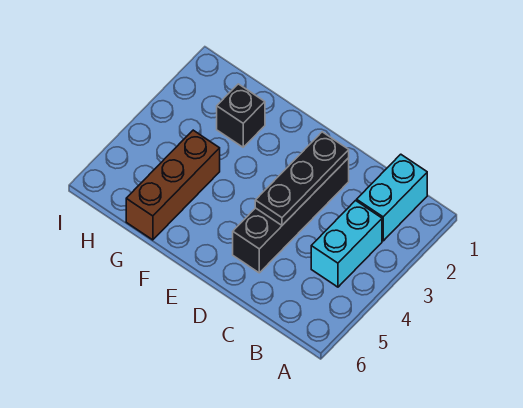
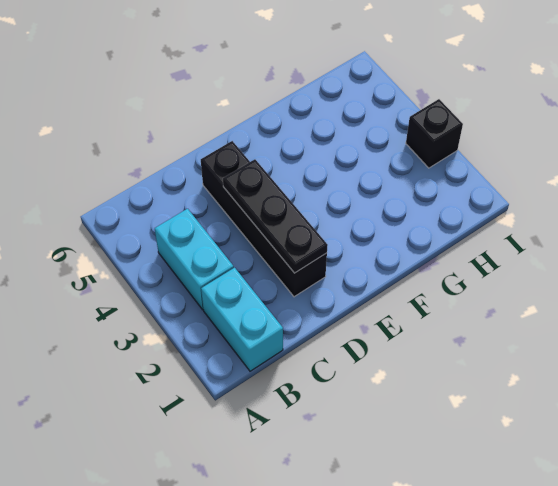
black 1x1 brick [217,84,265,147] -> black 1x1 brick moved to [406,99,463,168]
brown 1x3 brick [126,130,220,240] -> none

